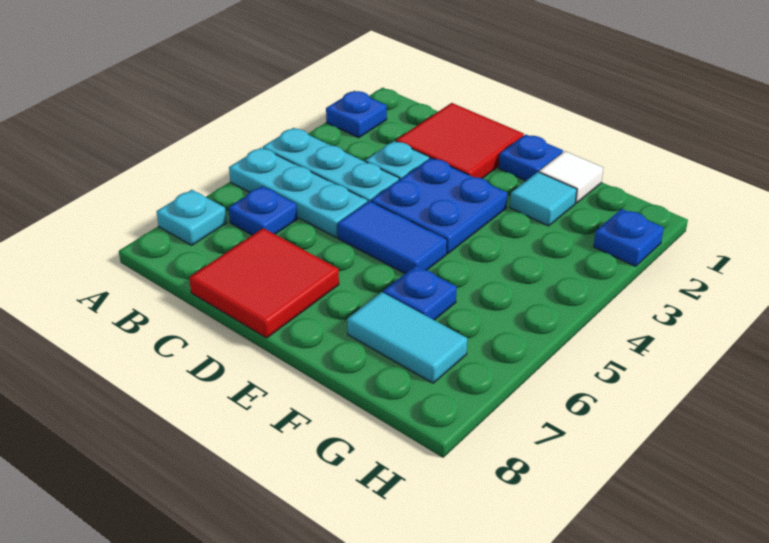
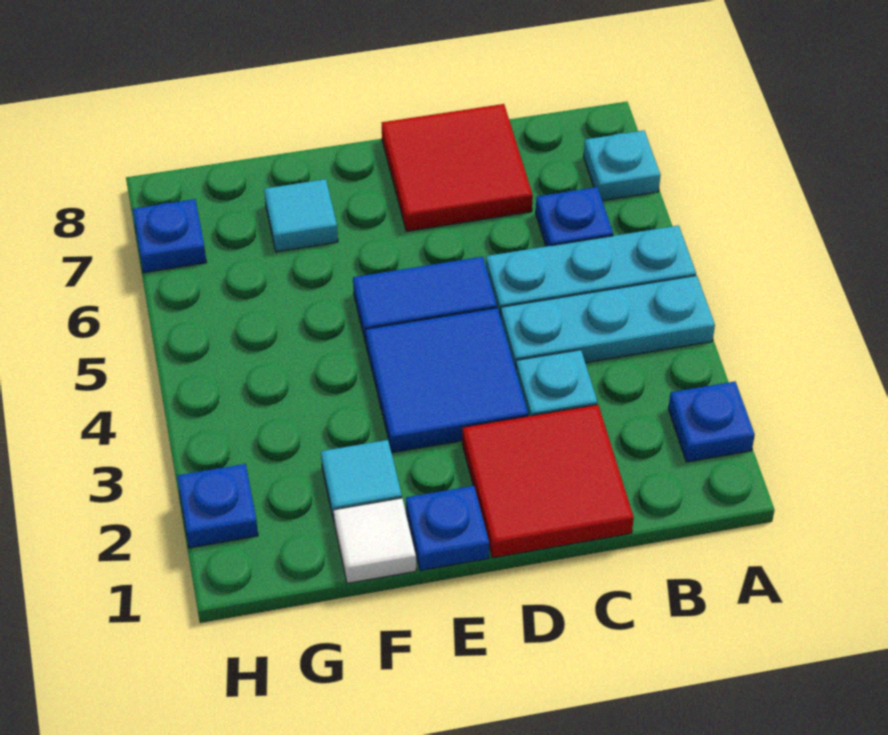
blue 2x2 plate [371,158,508,254] -> blue 2x2 tile [365,308,528,453]
blue 1x1 plate [383,266,457,320] -> blue 1x1 plate moved to [133,199,206,273]
cyan 1x2 tile [347,292,467,383] -> cyan 1x1 tile [264,179,338,252]

